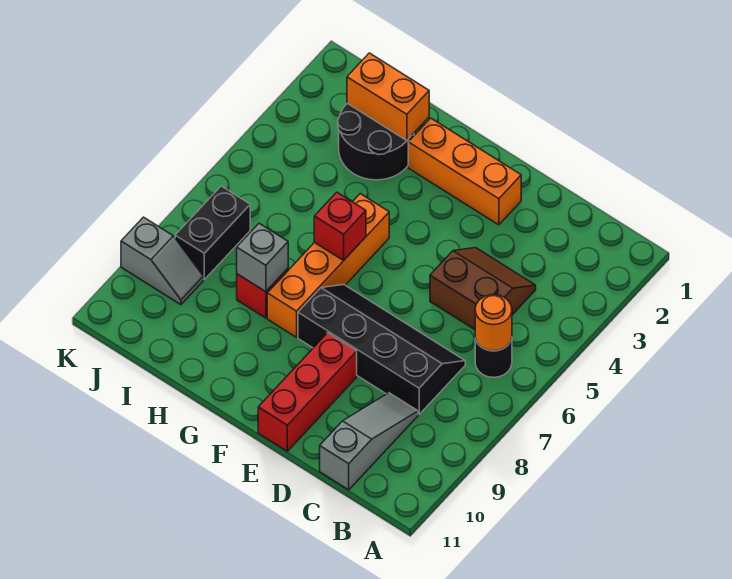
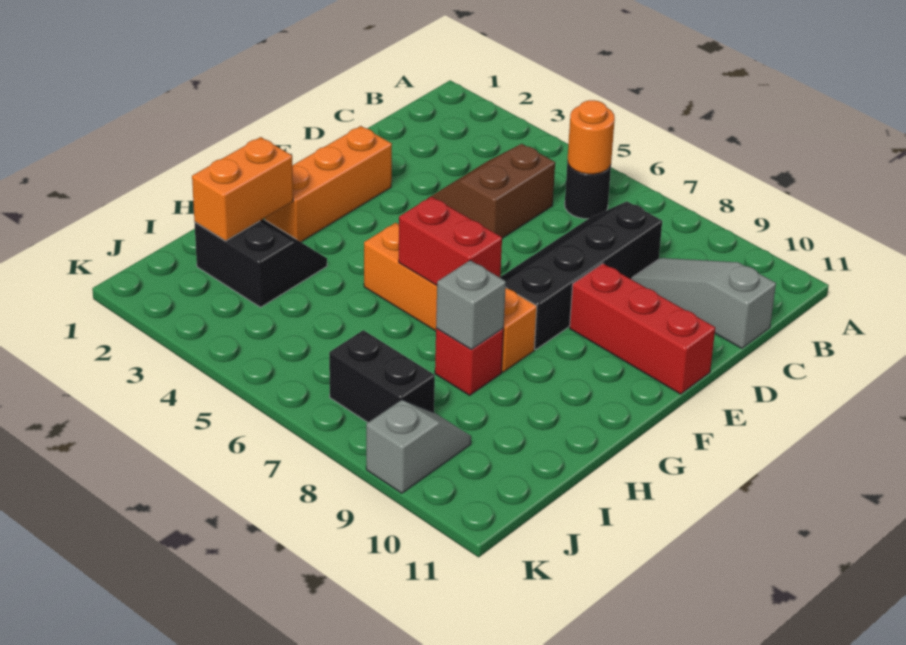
red 1x1 brick [314,192,366,260] -> red 1x2 brick [399,197,502,285]
black 2x2 round brick [338,103,414,180] -> black 2x2 slope [194,219,327,307]

